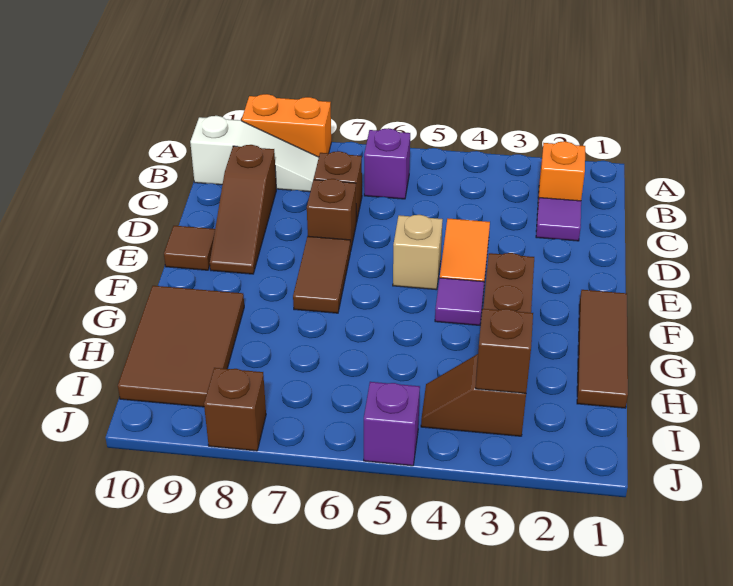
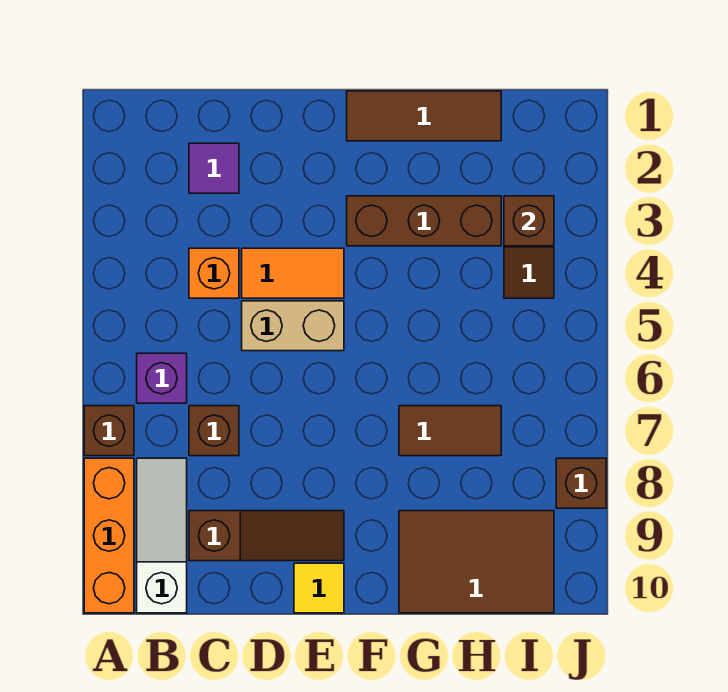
orange 1x2 brick [242,94,331,157] -> orange 1x3 brick [84,458,134,613]
orange 1x1 brick [538,141,585,202] -> orange 1x1 brick moved to [189,248,239,298]
brown 1x1 brick [307,179,356,251] -> brown 1x1 brick moved to [84,406,134,456]
tan 1x1 brick [393,215,443,290] -> tan 1x2 brick [242,301,344,351]
brown 1x2 tile [293,236,350,313] -> brown 1x2 tile moved to [399,406,501,456]
brown 1x1 tile [164,226,215,270] -> yellow 1x1 tile [294,563,344,613]
purple 1x1 tile [435,278,484,325] -> none
purple 1x1 brick [364,382,420,466] -> none

